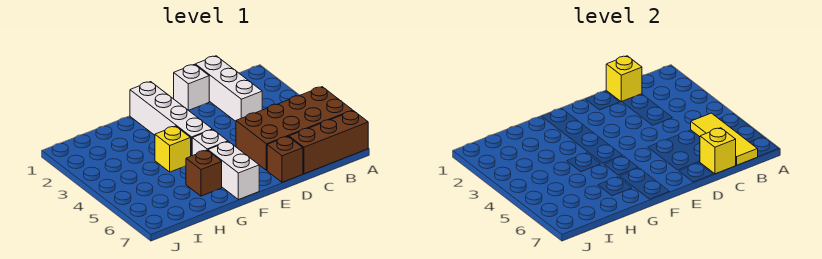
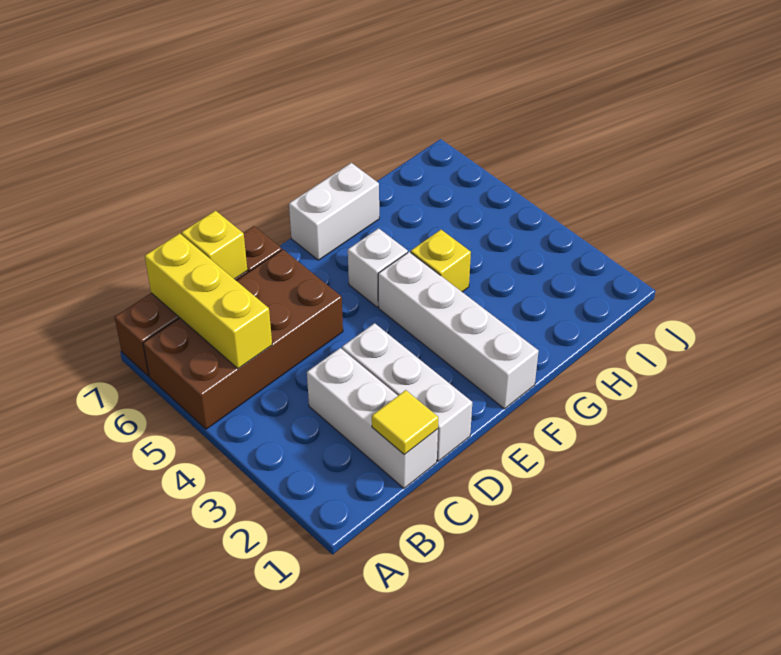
yellow 1x3 tile [691,113,758,165] -> yellow 1x3 brick [145,233,272,369]
yellow 1x1 brick [606,56,642,102] -> yellow 1x1 tile [372,390,438,455]
white 1x1 brick [174,64,209,110] -> white 1x3 brick [342,323,472,461]
white 1x2 brick [208,142,259,200] -> white 1x2 brick turned to [289,163,379,260]
brown 1x1 brick [186,150,222,196] -> none

